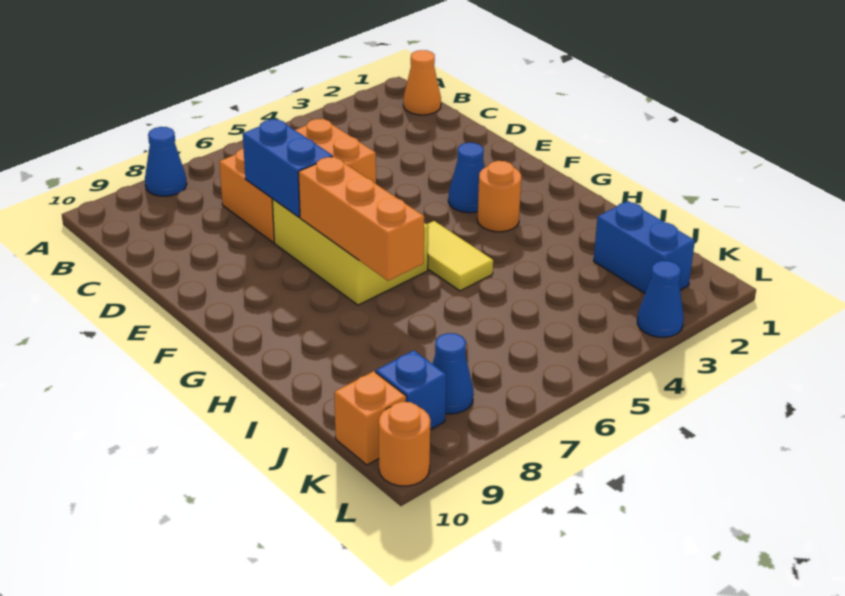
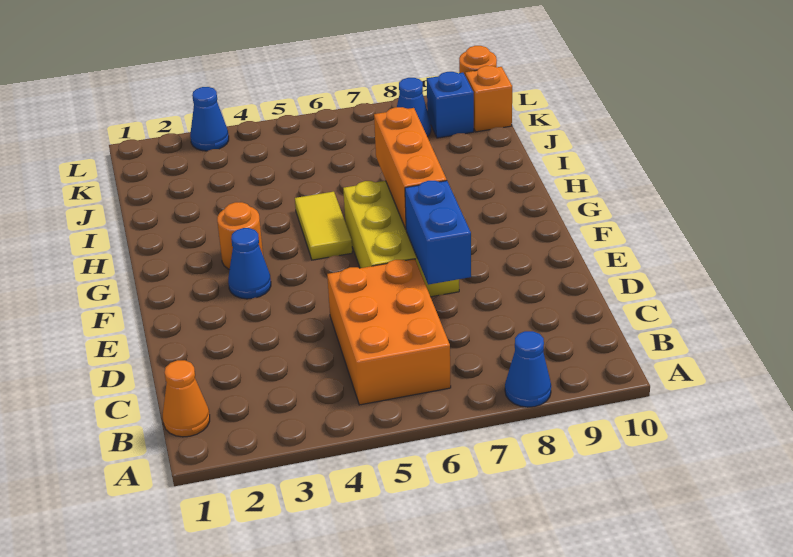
orange 2x3 brick [219,119,376,242] -> orange 2x3 brick turned to [327,259,451,405]
blue 1x2 brick [594,201,695,293] -> none

